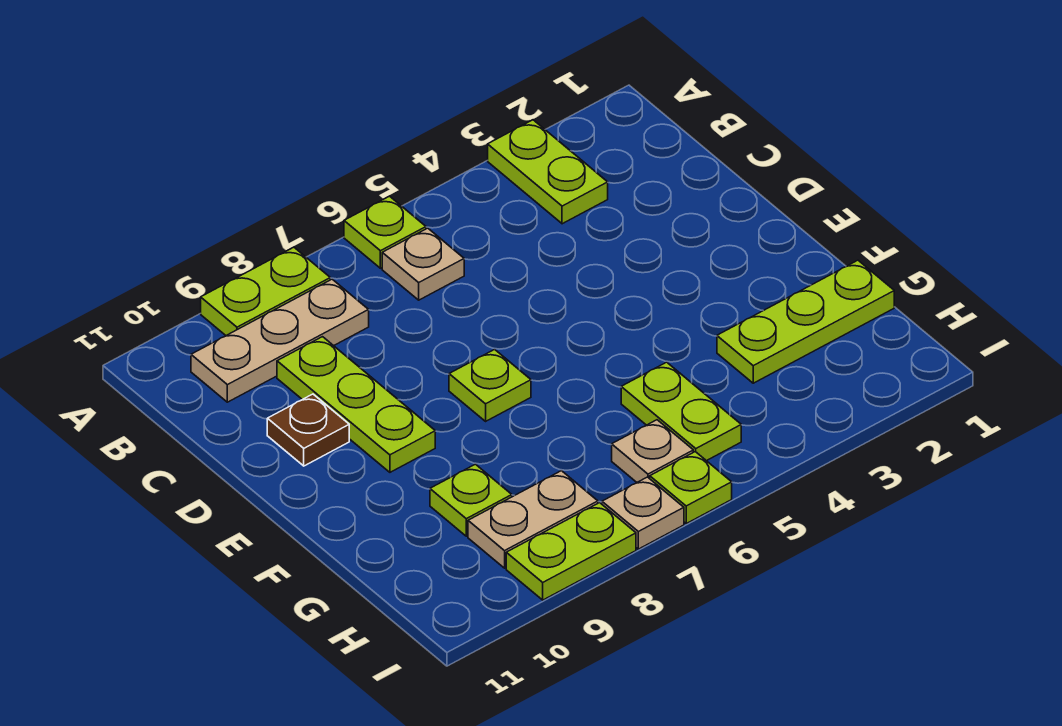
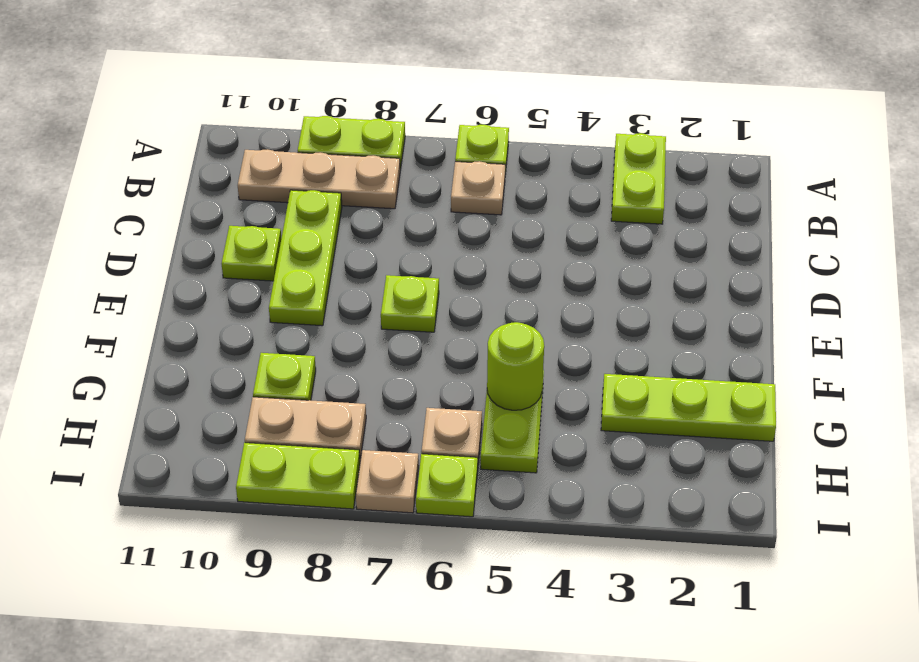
brown 1x1 plate [267,394,349,466] -> lime 1x1 plate [222,226,281,281]
none -> lime 1x1 round brick [487,322,544,410]

